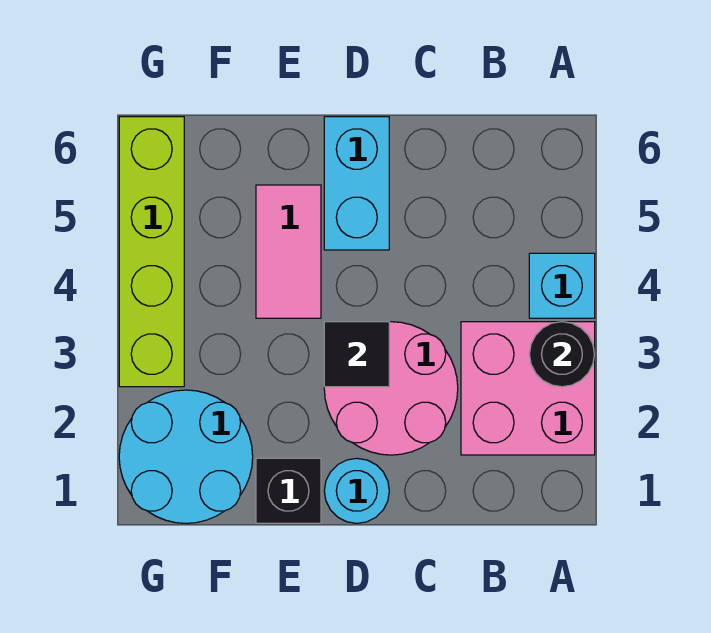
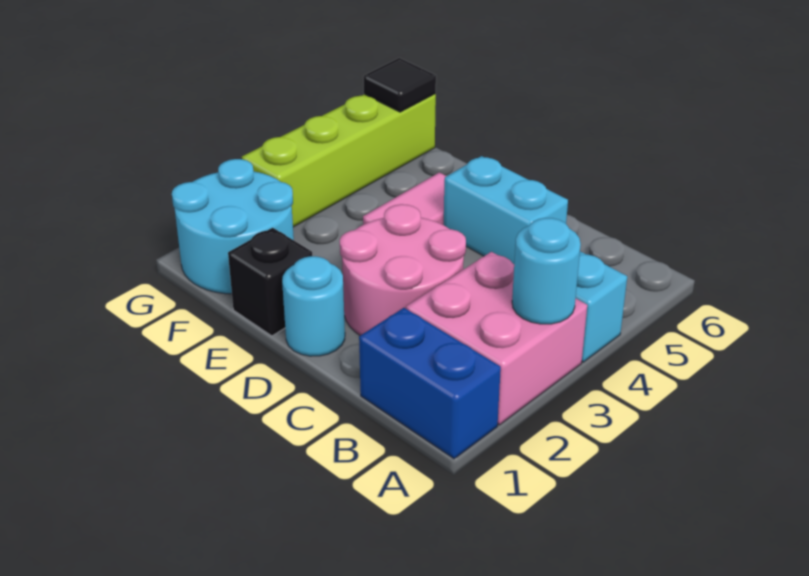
none -> blue 1x2 brick [359,308,501,459]
black 1x1 round brick [529,322,595,387] -> cyan 1x1 round brick [512,218,581,324]
black 1x1 tile [324,322,389,387] -> black 1x1 tile moved to [363,58,436,112]
cyan 1x2 brick [324,117,389,250] -> cyan 1x2 brick turned to [444,156,568,264]

